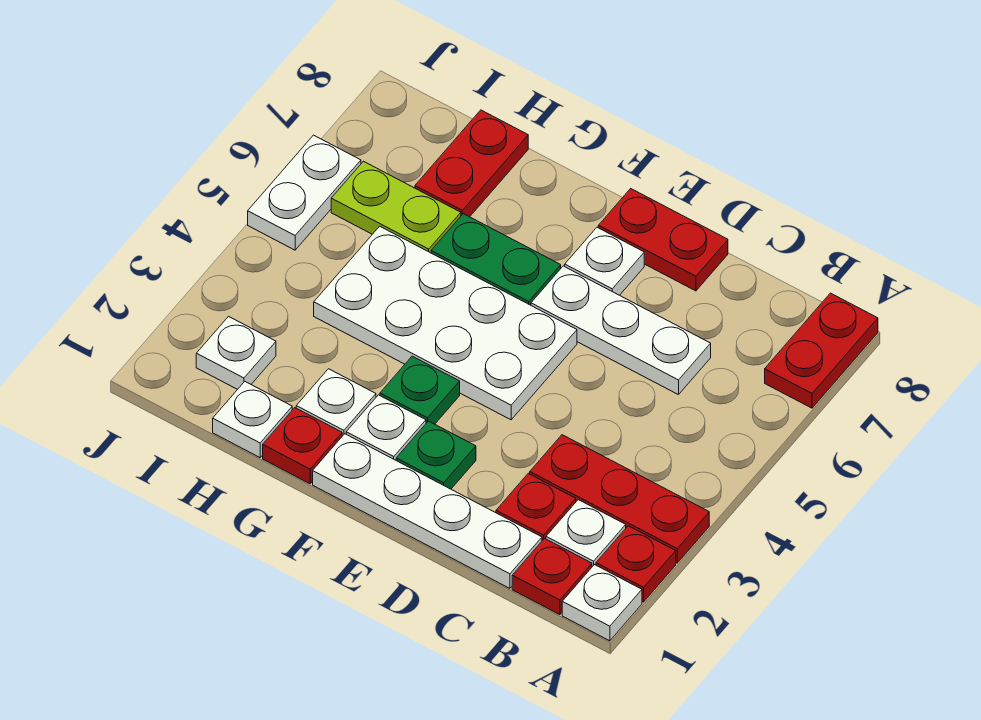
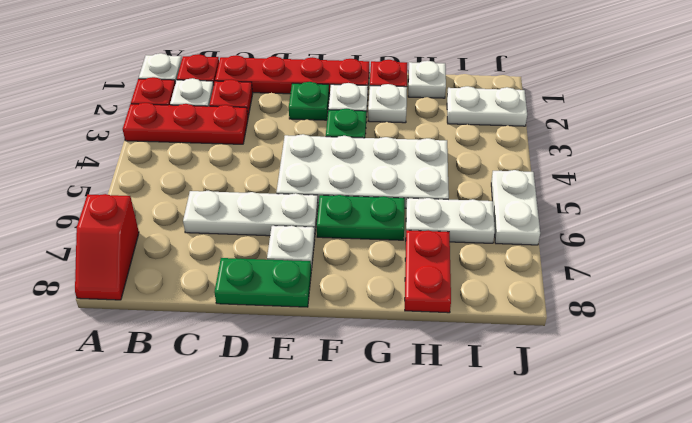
red 1x2 plate [765,293,878,408] -> red 1x2 slope [75,194,139,300]
white 1x4 plate [313,434,542,588] -> red 1x4 plate [215,55,369,95]
red 1x2 plate [598,189,728,291] -> green 1x2 plate [215,258,311,307]
lime 1x2 plate [331,161,461,253] -> white 1x2 plate [406,198,495,243]
white 1x1 plate [196,316,276,389] -> white 1x2 plate [447,86,527,126]

